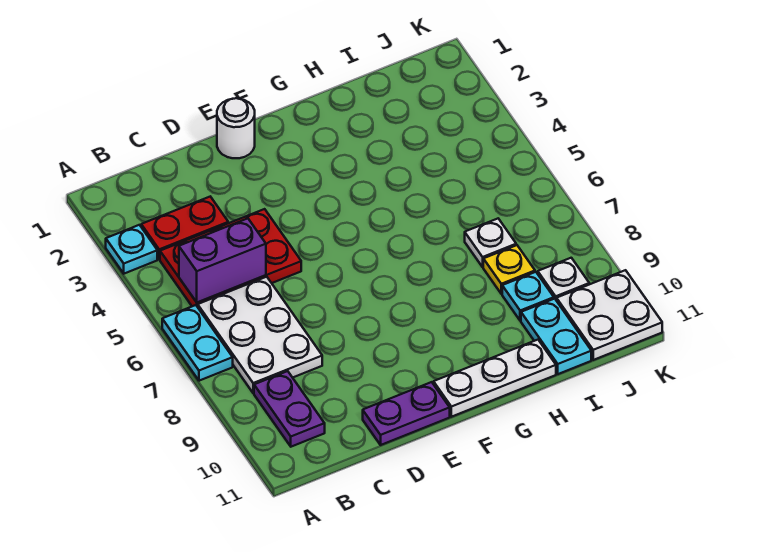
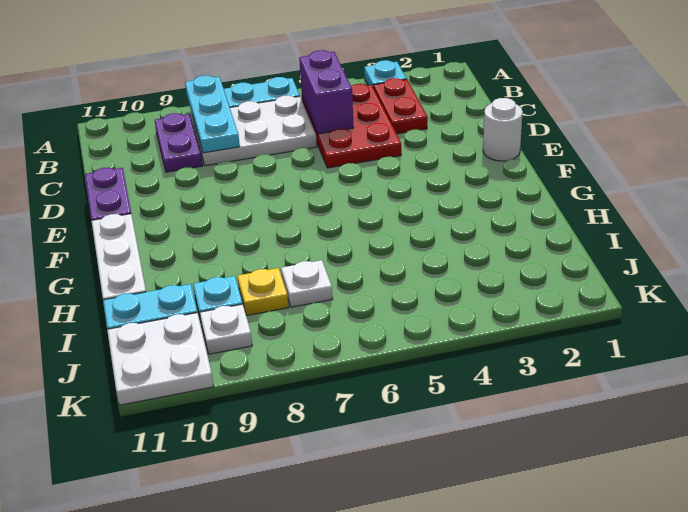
none -> cyan 1x3 plate [185,76,240,153]
purple 1x2 plate [254,371,325,447] -> purple 1x2 plate turned to [155,113,203,172]

